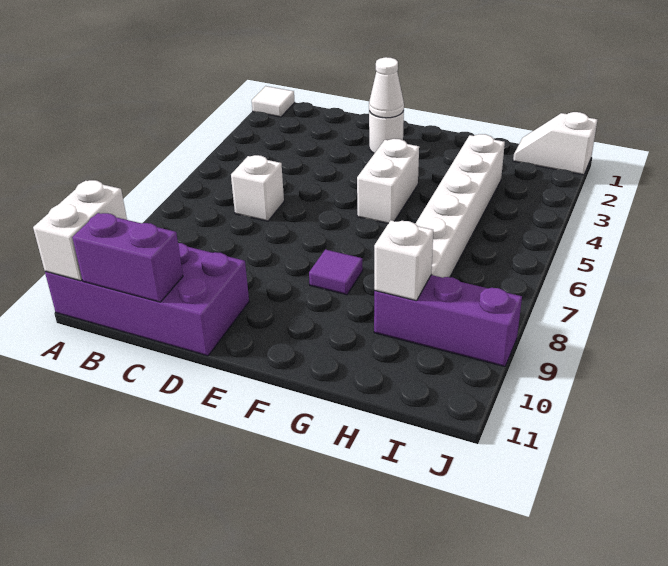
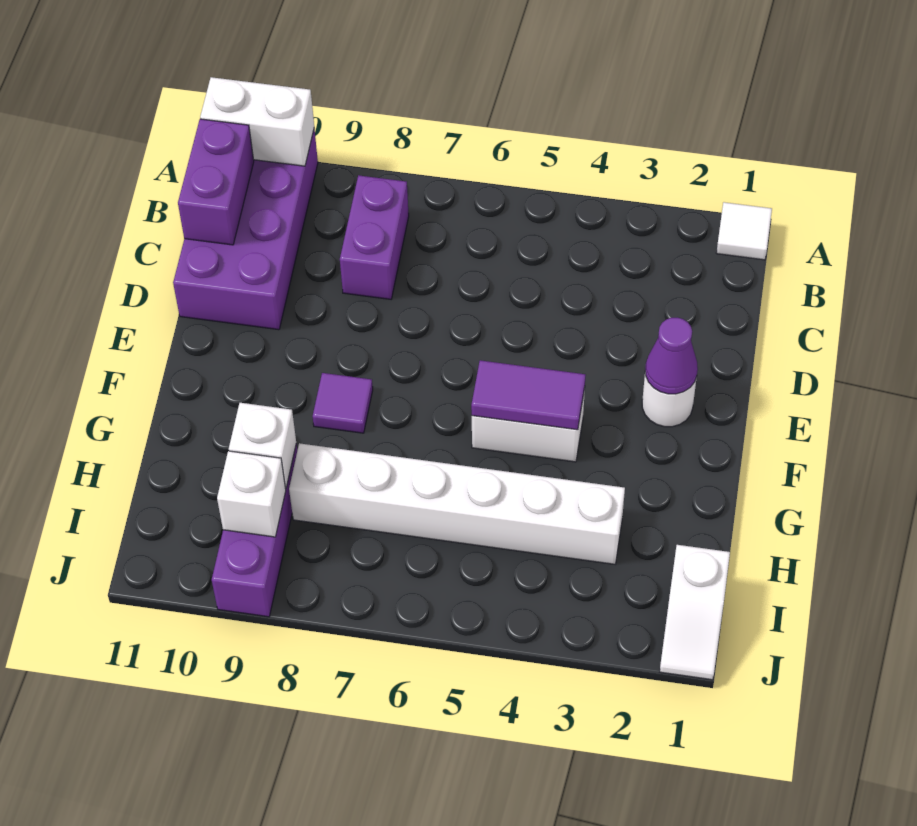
none -> purple 1x2 brick [340,175,409,299]
white 1x1 brick [231,155,284,221] -> white 1x1 brick moved to [217,451,286,537]
white 1x1 cone [369,57,404,118] -> purple 1x1 cone [645,318,698,394]
none -> purple 1x2 tile [471,360,586,430]
white 1x2 slope [513,112,597,175] -> white 1x2 slope turned to [660,545,730,680]

